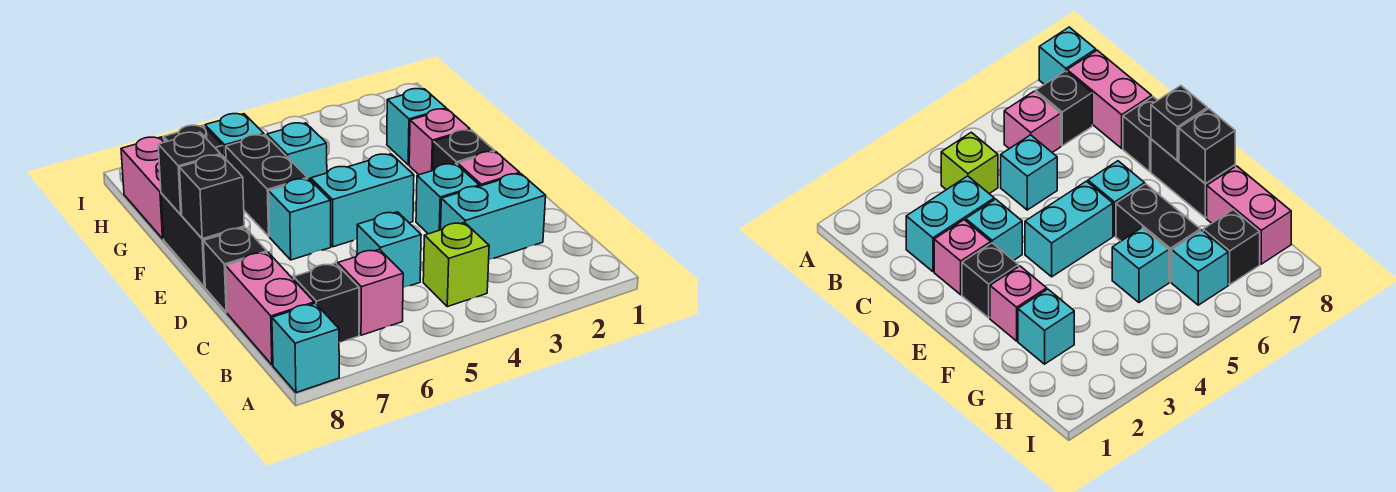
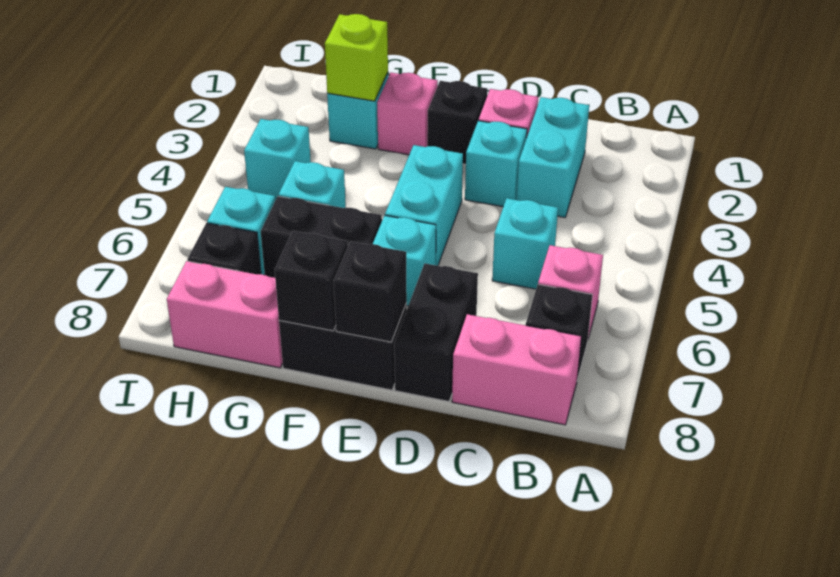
cyan 1x1 brick [272,303,339,393] -> cyan 1x1 brick moved to [244,119,311,200]
lime 1x1 brick [423,223,489,307] -> lime 1x1 brick moved to [325,14,388,101]
black 1x1 brick [203,228,267,312] -> black 1x2 brick [394,264,478,402]

